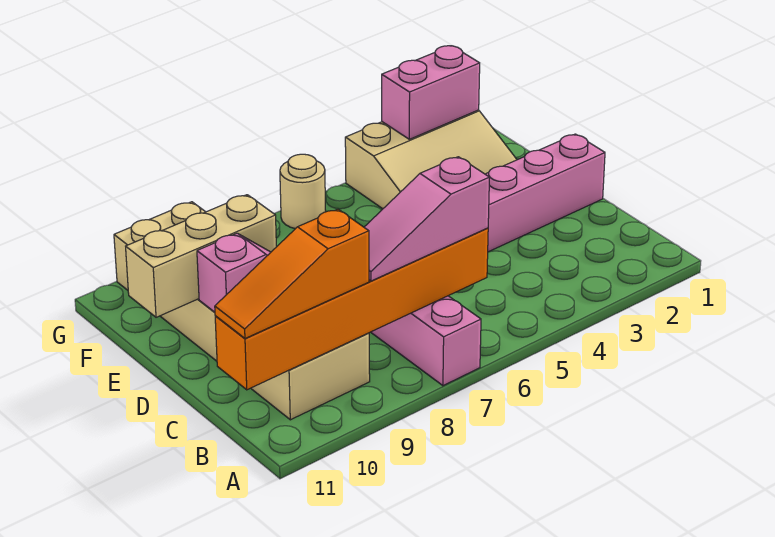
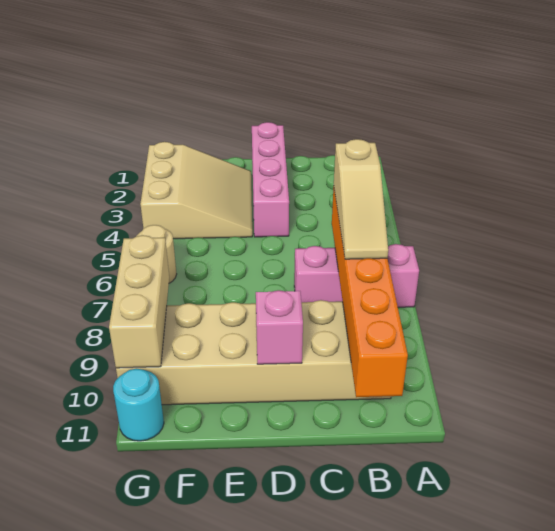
pink 1x3 slope [364,157,489,281] -> tan 1x3 slope [334,139,388,259]
orange 1x3 slope [215,209,369,338] -> none
tan 1x3 brick [126,195,276,317] -> tan 1x3 brick moved to [109,235,169,368]
pink 1x2 brick [382,46,480,139] -> none
none -> cyan 1x1 round brick [113,369,164,441]

